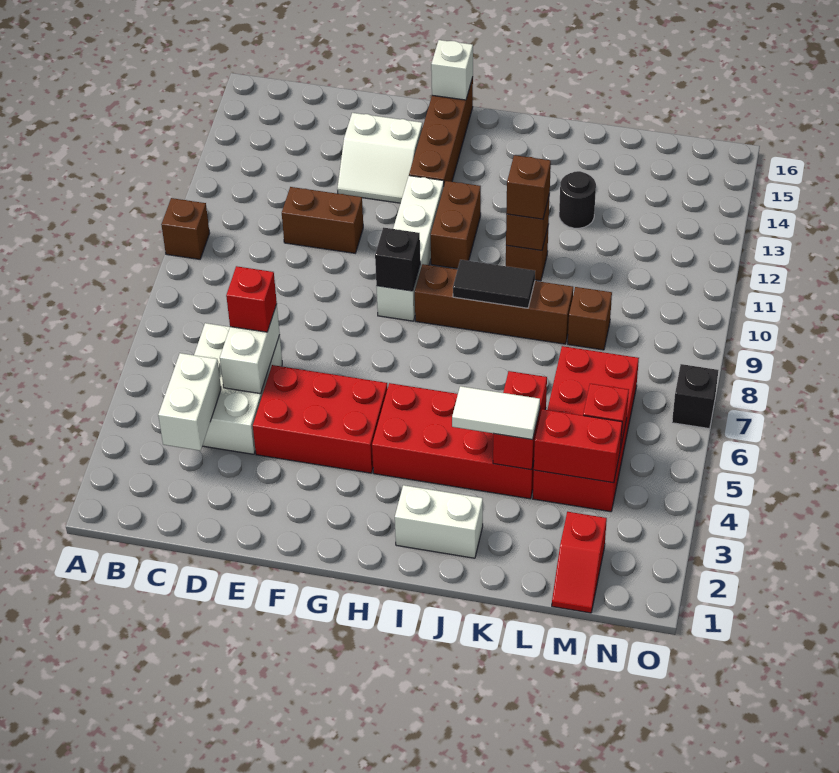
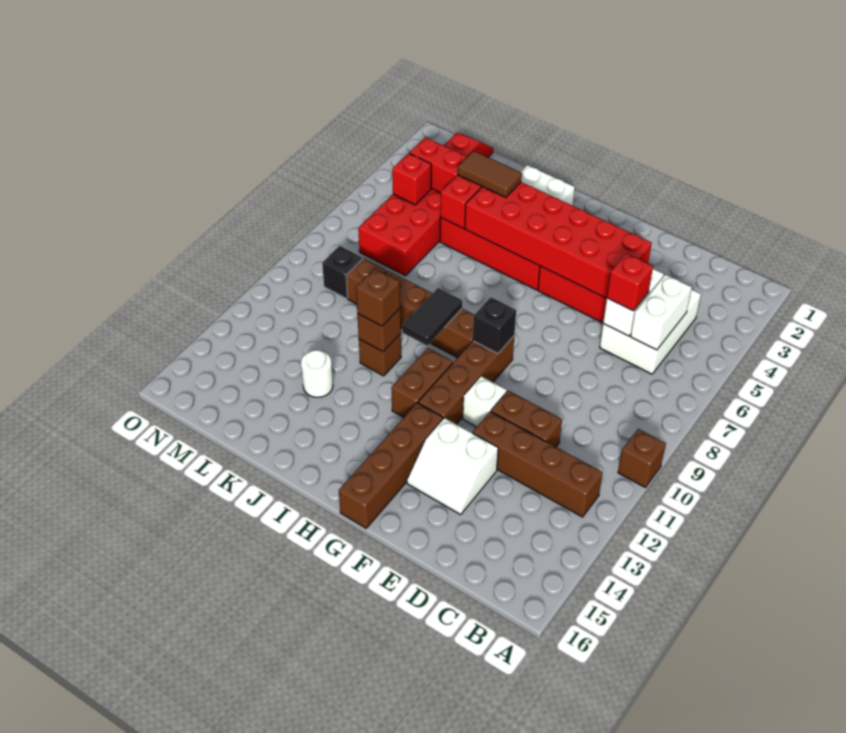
none -> brown 1x4 brick [473,412,603,517]
white 1x2 brick [158,353,221,451] -> white 1x2 brick moved to [631,275,692,350]
none -> red 2x6 brick [465,182,652,298]
white 2x2 slope [337,113,422,203] -> white 2x2 slope turned to [407,418,498,514]
white 1x4 brick [376,176,444,321] -> brown 1x4 brick [418,336,514,424]
white 1x1 brick [431,40,473,100] -> white 1x1 brick moved to [463,376,507,427]
black 1x2 tile [453,260,535,308] -> black 1x2 tile turned to [403,288,462,345]
white 1x2 tile [452,386,540,440] -> brown 1x2 tile [458,151,522,197]
black 1x1 round brick [559,171,596,228] -> white 1x1 round brick [301,350,333,397]
black 1x1 brick [672,364,718,429] -> black 1x1 brick moved to [322,246,362,299]

